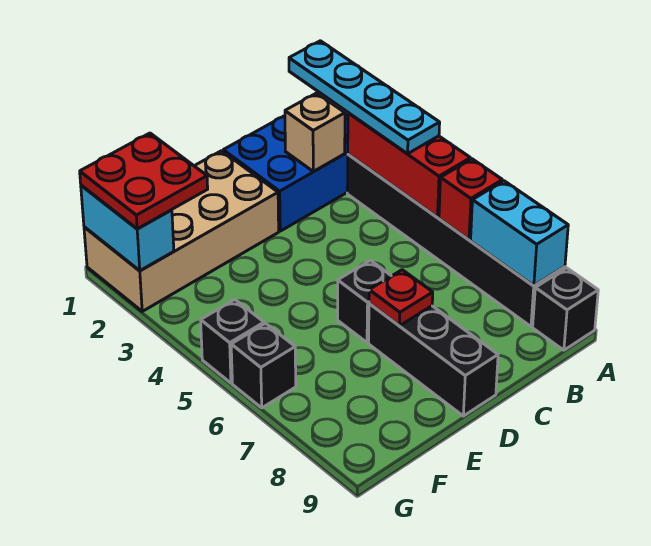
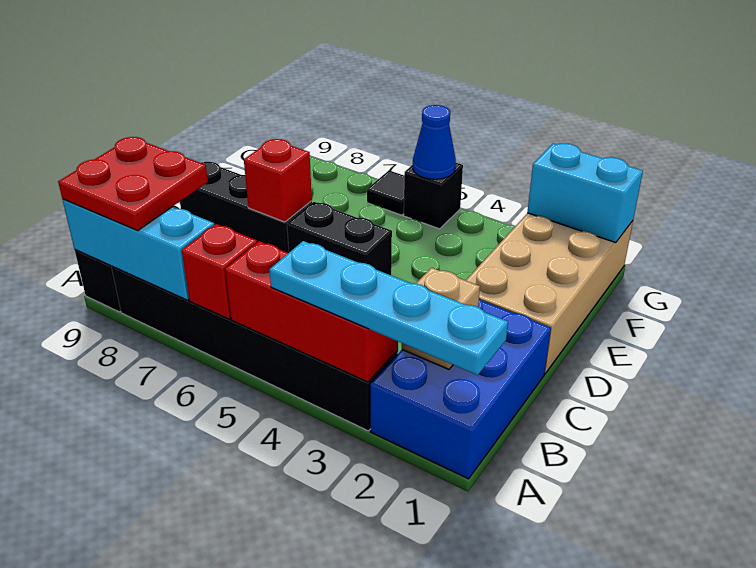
cyan 1x2 brick [471,181,568,286] -> cyan 1x3 brick [63,199,214,300]
black 1x1 brick [338,260,391,342] -> black 1x2 brick [287,202,392,275]
red 1x1 plate [369,270,433,326] -> red 1x1 brick [244,139,312,222]
red 2x2 plate [80,133,208,229] -> red 2x2 plate moved to [58,137,208,230]
none -> blue 1x1 cone [413,105,456,179]
black 1x1 brick [231,324,296,408] -> black 1x1 tile [367,170,404,215]

